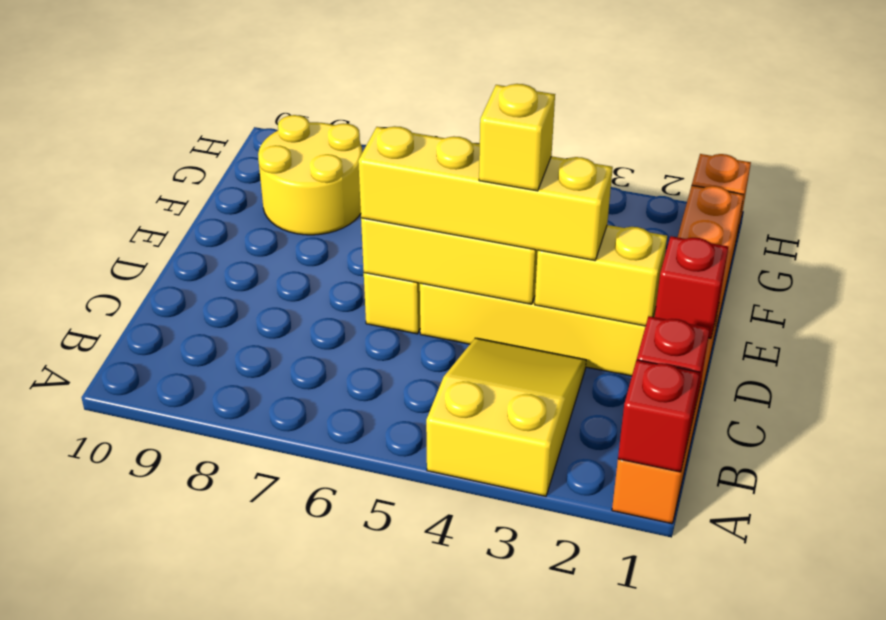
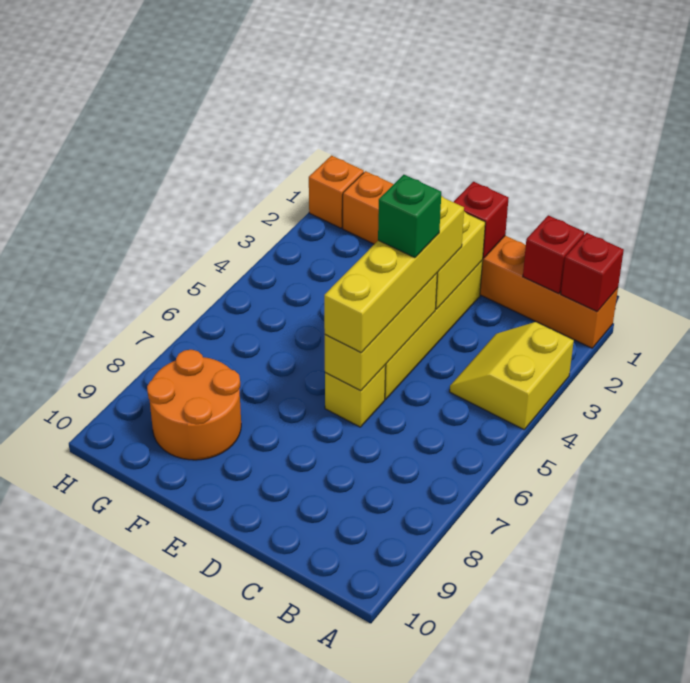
yellow 2x3 slope [426,338,586,496] -> yellow 2x2 slope [450,322,574,429]
yellow 1x1 brick [479,84,555,191] -> green 1x1 brick [378,175,441,258]
yellow 2x2 round brick [258,115,362,235] -> orange 2x2 round brick [147,350,241,460]

